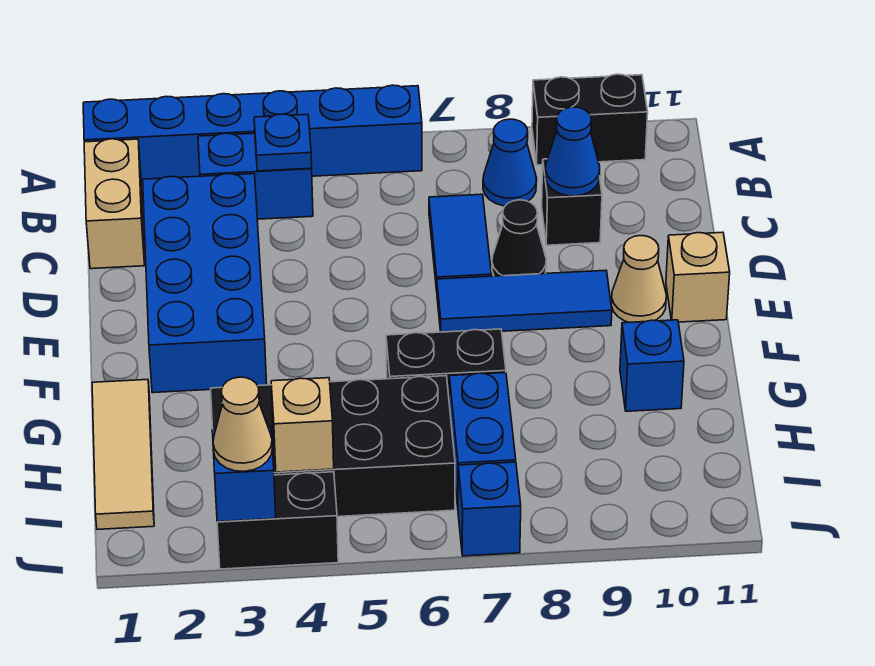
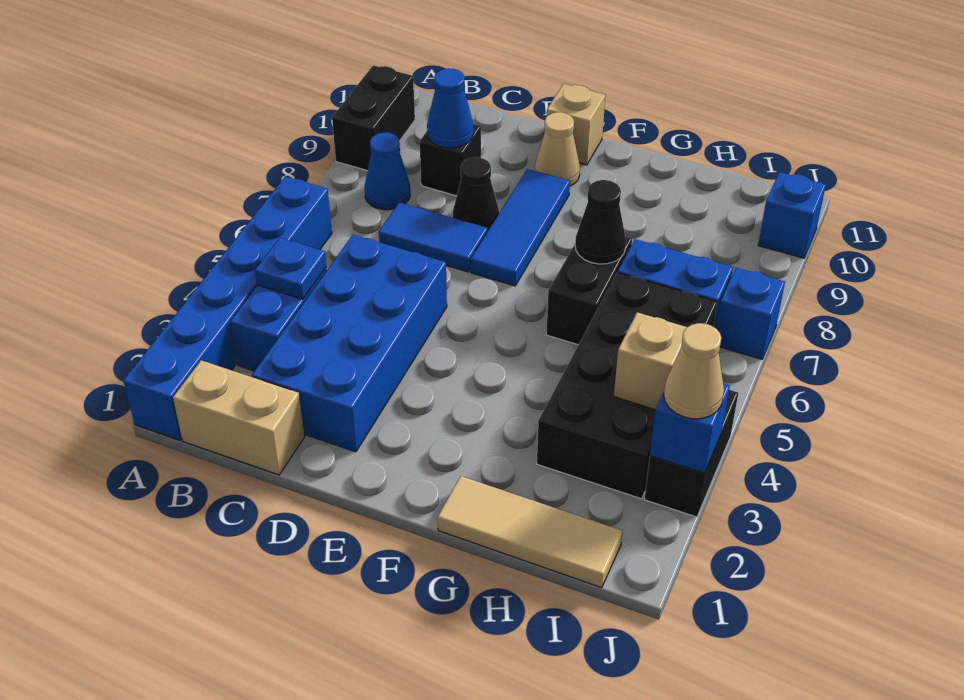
blue 2x4 brick [143,174,267,393] -> blue 2x4 brick turned to [252,235,447,452]
none -> black 1x1 cone [575,180,626,264]
blue 1x1 brick [620,320,684,411] -> blue 1x1 brick moved to [758,172,826,258]

